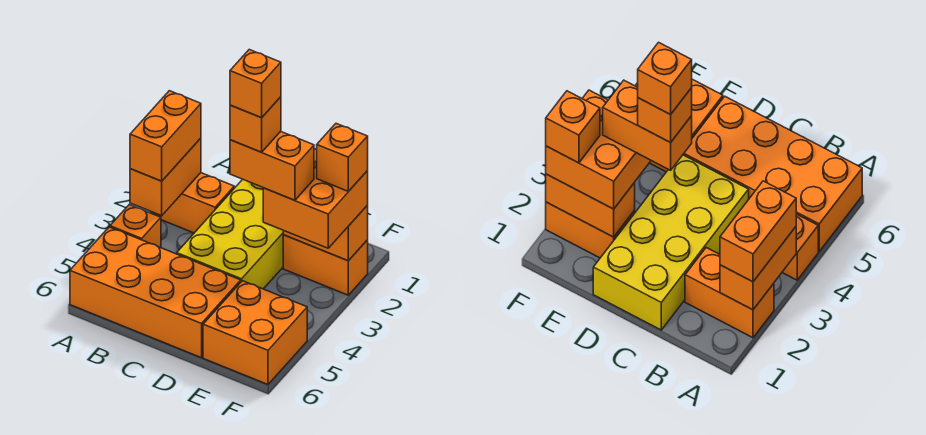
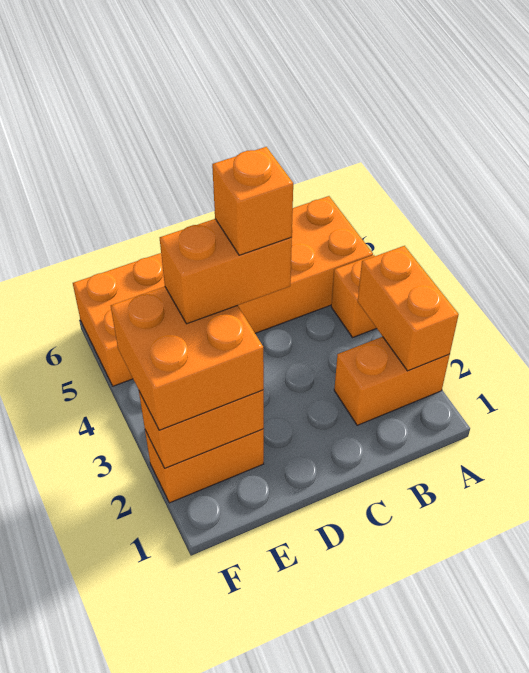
orange 1x2 brick [130,91,201,181] -> none
yellow 2x4 brick [177,179,283,289] -> none
orange 1x1 brick [230,50,281,118] -> none
orange 1x1 brick [317,124,368,191] -> none

